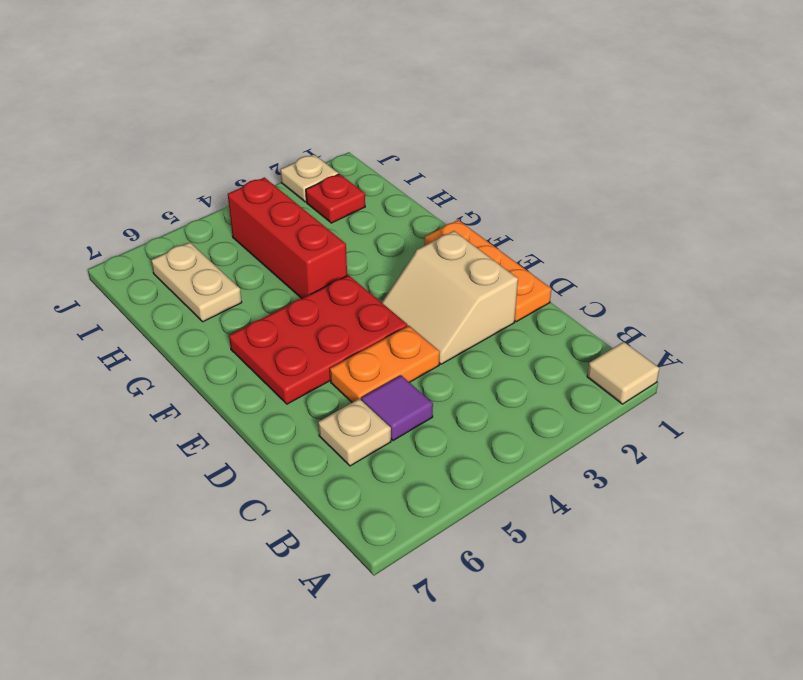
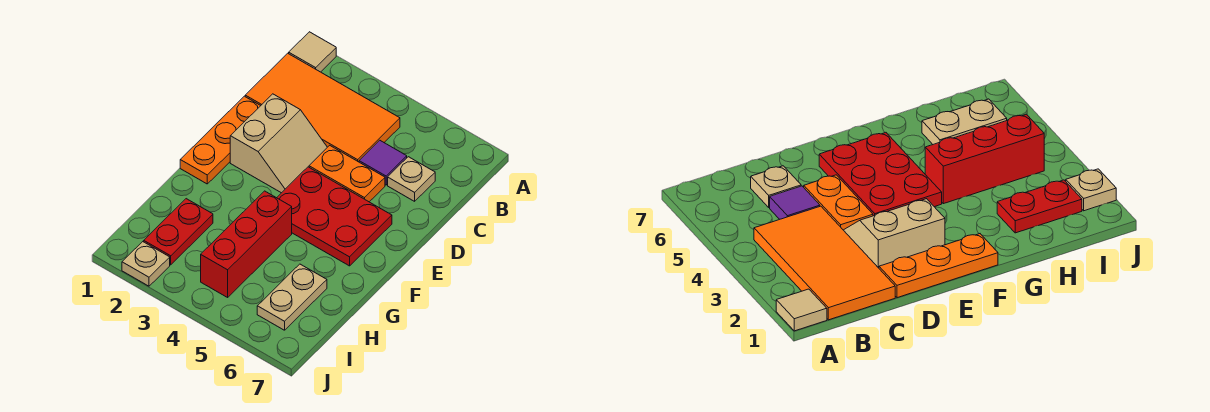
none -> orange 2x4 tile [245,53,400,162]
red 1x1 plate [306,174,365,223] -> red 1x2 plate [144,199,213,265]

